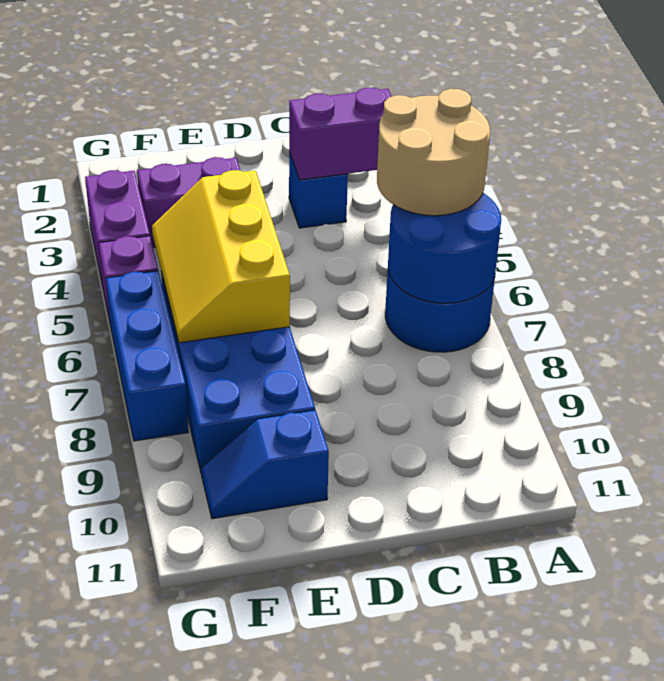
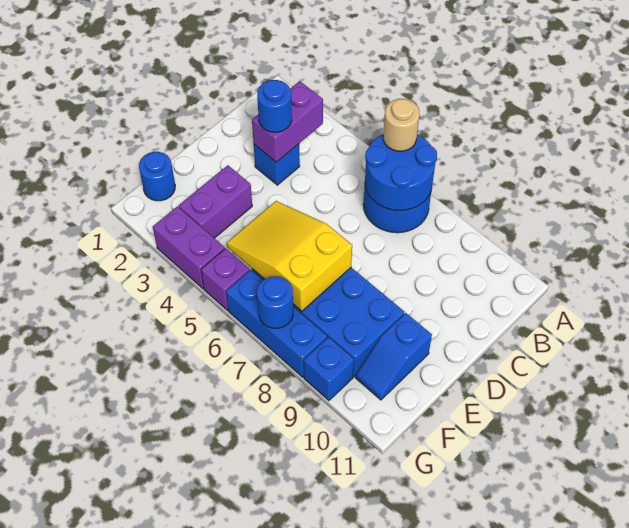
tan 2x2 round brick [377,89,490,216] -> tan 1x1 round brick [383,99,419,151]
none -> blue 1x1 round brick [257,80,292,132]
yellow 2x3 slope [152,170,290,343] -> yellow 2x3 slope turned to [227,201,352,311]
none -> blue 1x1 round brick [139,152,175,201]
none -> blue 1x1 round brick [257,276,293,328]
none -> blue 1x1 brick [304,337,354,400]

